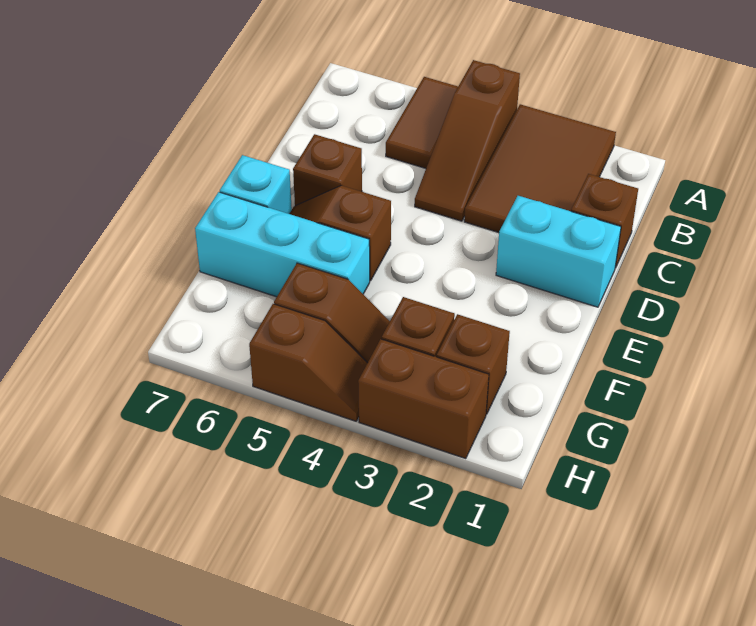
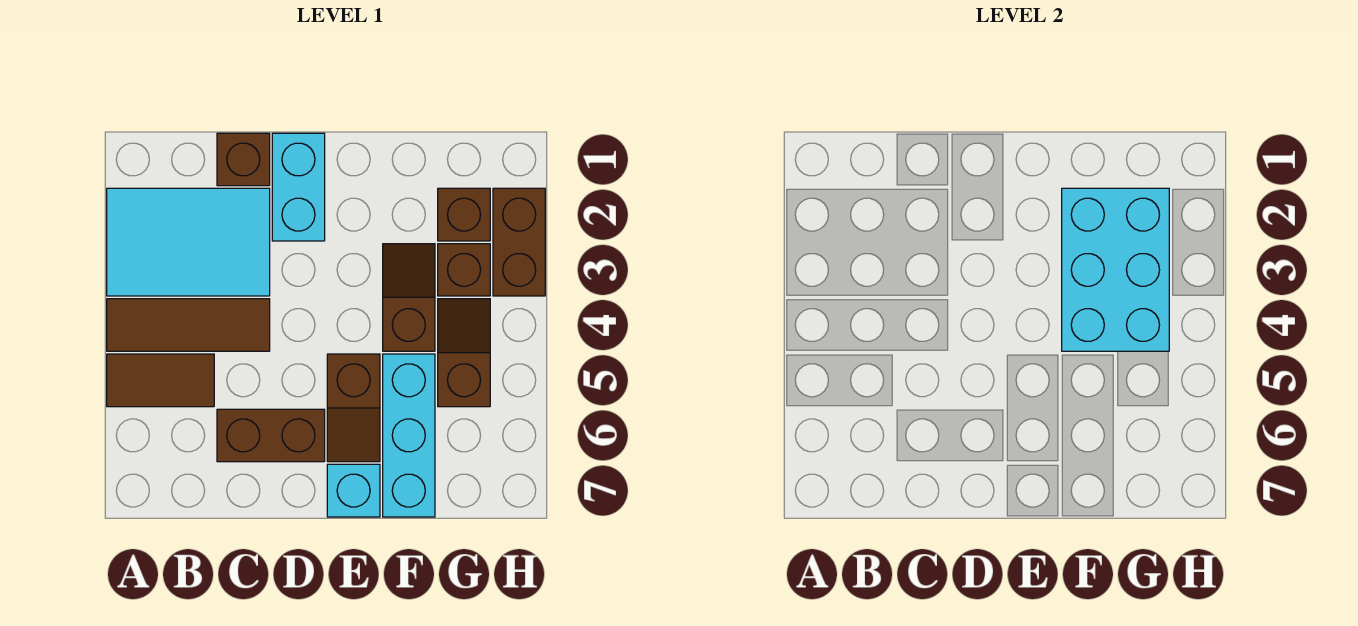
brown 2x3 tile [464,104,616,233] -> cyan 2x3 tile [107,188,270,296]
brown 1x3 slope [415,60,520,221] -> brown 1x3 tile [107,299,270,351]
brown 1x1 brick [293,134,362,206] -> brown 1x2 brick [217,409,325,462]
none -> cyan 2x3 brick [1062,188,1169,351]
brown 1x2 slope [249,304,367,421] -> brown 1x2 slope moved to [383,244,435,351]

